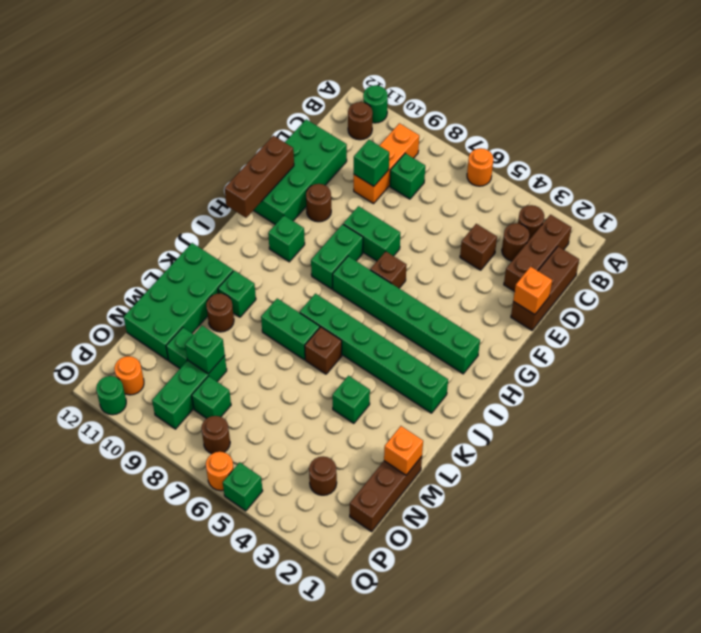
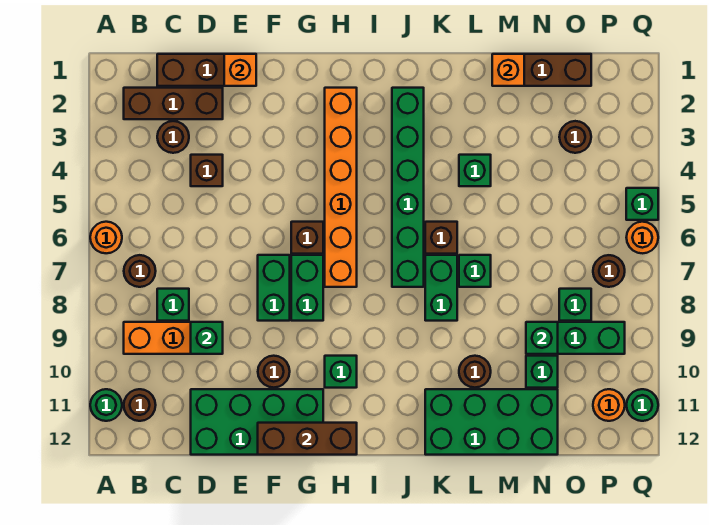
brown 1x1 round brick [518,205,544,240] -> brown 1x1 round brick moved to [124,255,156,287]
green 1x2 brick [311,224,363,289] -> green 1x2 brick turned to [291,255,323,321]
green 1x6 brick [333,256,480,374] -> orange 1x6 brick [325,88,357,287]
green 1x1 brick [218,270,256,317] -> green 1x1 brick moved to [459,255,491,287]

